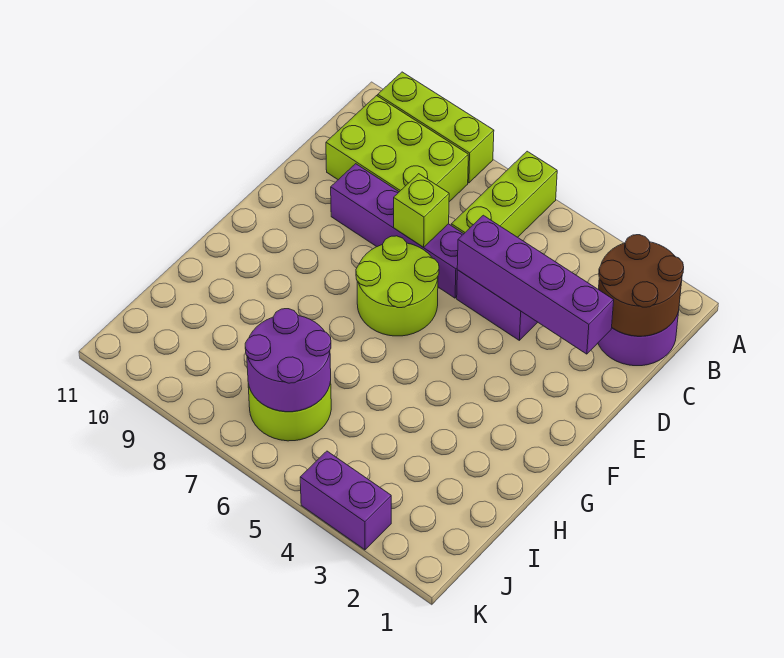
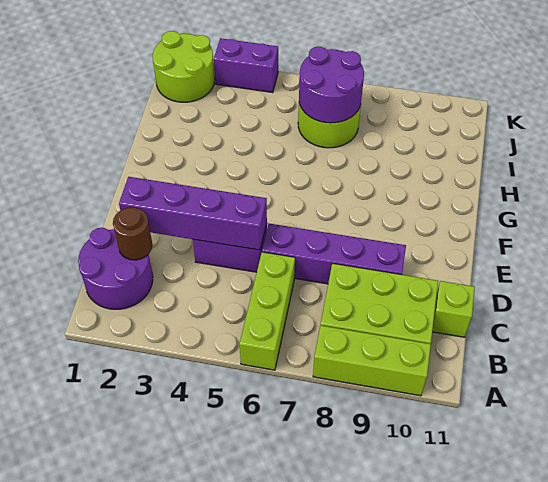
brown 2x2 round brick [598,235,684,336] -> brown 1x1 round brick [113,207,152,260]
lime 1x1 brick [394,174,449,247] -> lime 1x1 brick moved to [432,281,475,337]
lime 2x2 round brick [356,236,439,336] -> lime 2x2 round brick moved to [153,31,215,102]

